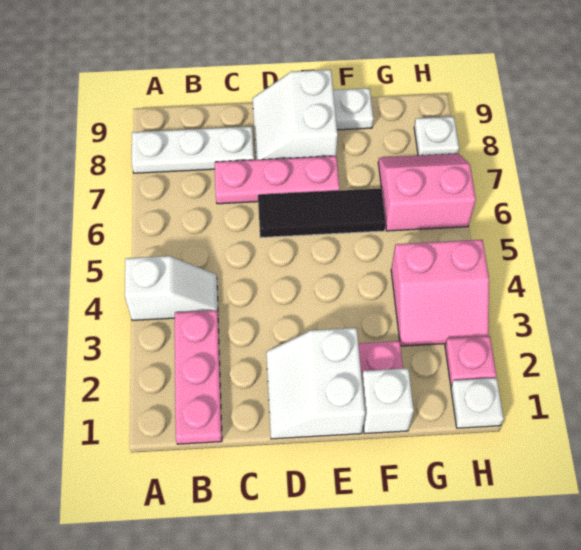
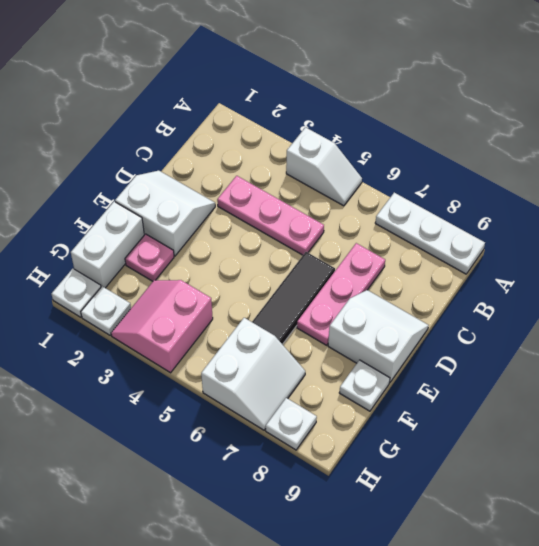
white 1x2 slope [125,256,218,320] -> white 1x2 slope turned to [286,127,362,206]
white 1x3 plate [132,126,254,173] -> white 1x3 plate turned to [375,193,485,274]
pink 1x3 plate [175,310,222,444] -> pink 1x3 plate moved to [217,176,324,255]
white 1x1 brick [362,368,414,434] -> white 1x2 brick [71,202,144,288]
pink 2x2 slope [378,154,476,231] -> white 2x2 slope [201,318,305,430]
pink 1x1 plate [445,336,497,385] -> white 1x1 plate [81,286,131,335]

